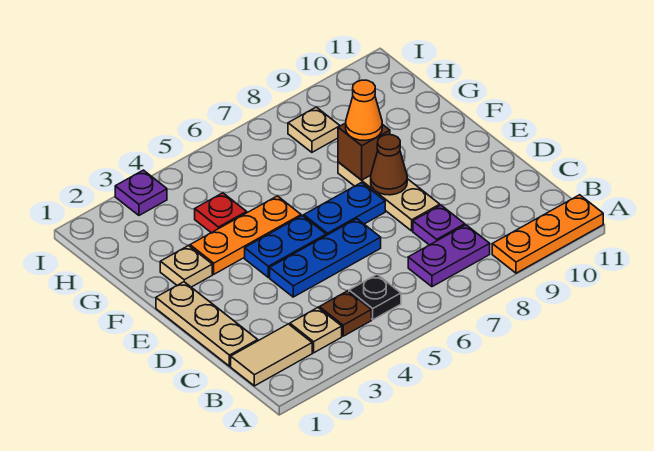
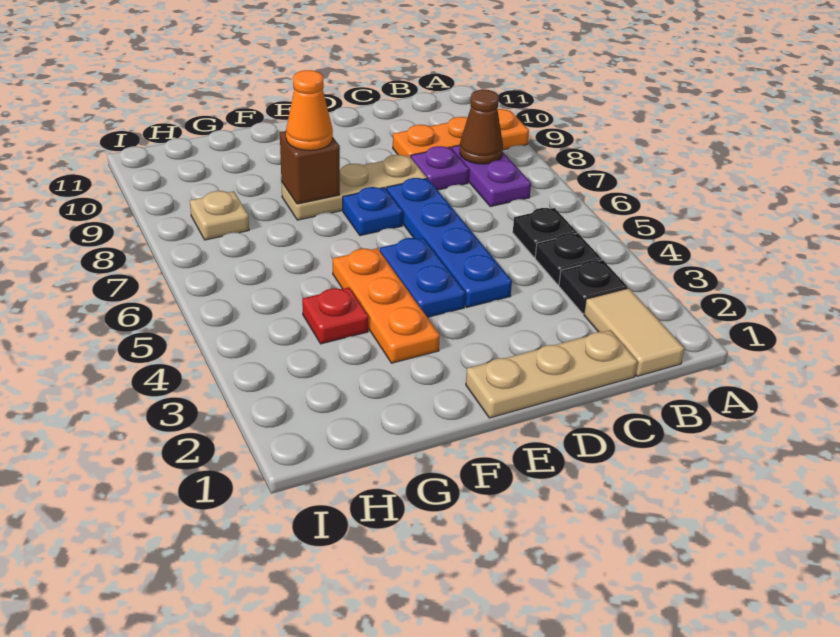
orange 1x3 plate [492,195,603,273] -> orange 1x3 plate turned to [393,109,529,157]
tan 1x1 plate [290,308,342,353] -> black 1x1 plate [559,260,628,314]
brown 1x1 plate [319,291,371,336] -> black 1x1 plate [535,233,602,285]
blue 1x3 plate [270,219,381,297] -> blue 1x4 plate [387,178,512,307]
blue 1x2 plate [304,183,385,236] -> blue 1x1 plate [343,187,403,236]
brown 1x1 cone [371,135,407,195] -> brown 1x1 cone moved to [460,90,503,164]
tan 1x1 plate [160,246,212,287] -> none
purple 1x1 plate [115,170,167,215] -> none

